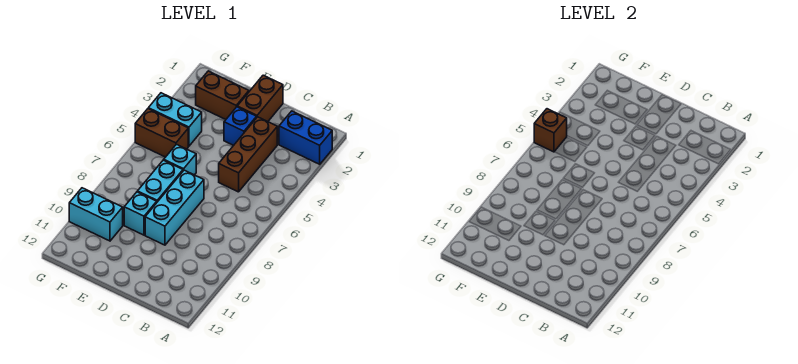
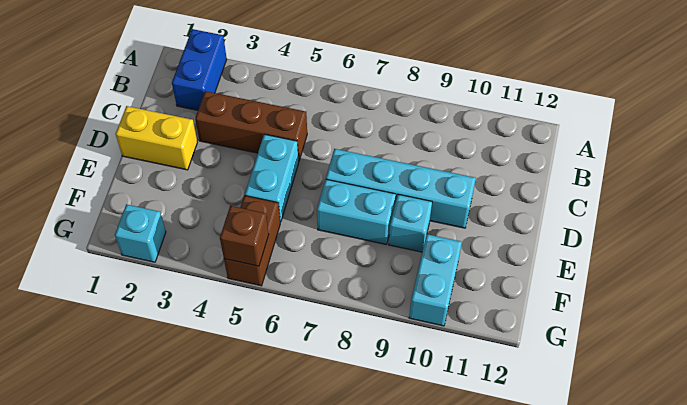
brown 1x2 brick [237,75,283,122] -> yellow 1x2 brick [116,106,197,170]
blue 1x1 brick [224,107,257,145] -> none
cyan 1x3 brick [145,170,204,245] -> cyan 1x4 brick [326,149,476,228]
brown 1x2 brick [196,71,249,119] -> none
cyan 1x1 brick [164,144,196,175] -> cyan 1x1 brick moved to [115,204,166,262]
cyan 1x2 brick [148,93,202,146] -> cyan 1x2 brick moved to [245,134,299,222]

